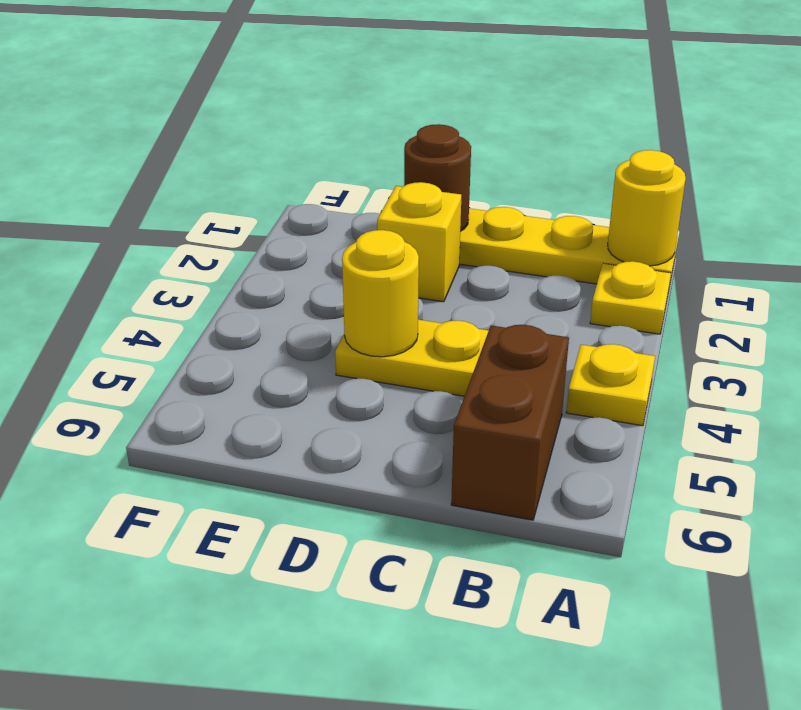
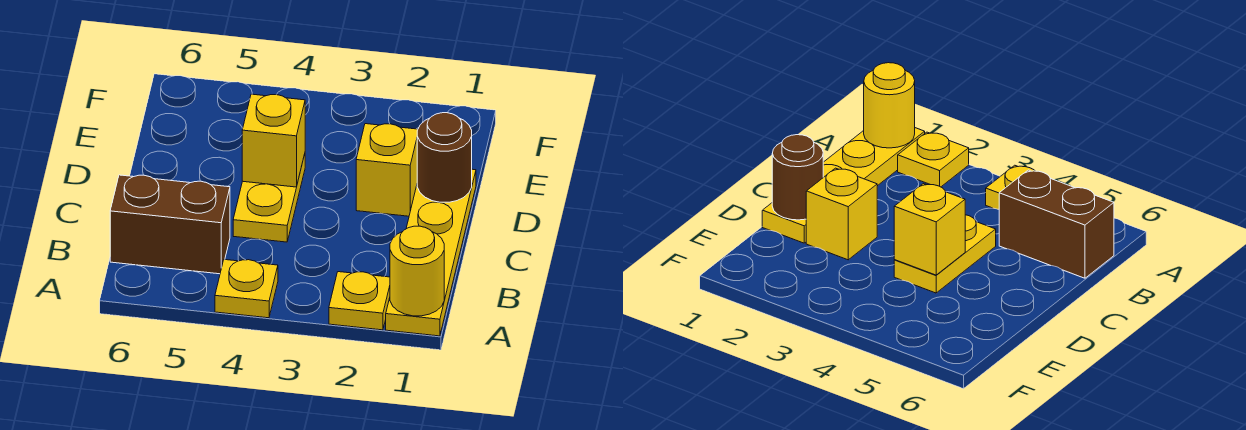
yellow 1x1 round brick [342,230,419,357] -> yellow 1x1 brick [242,94,305,187]

